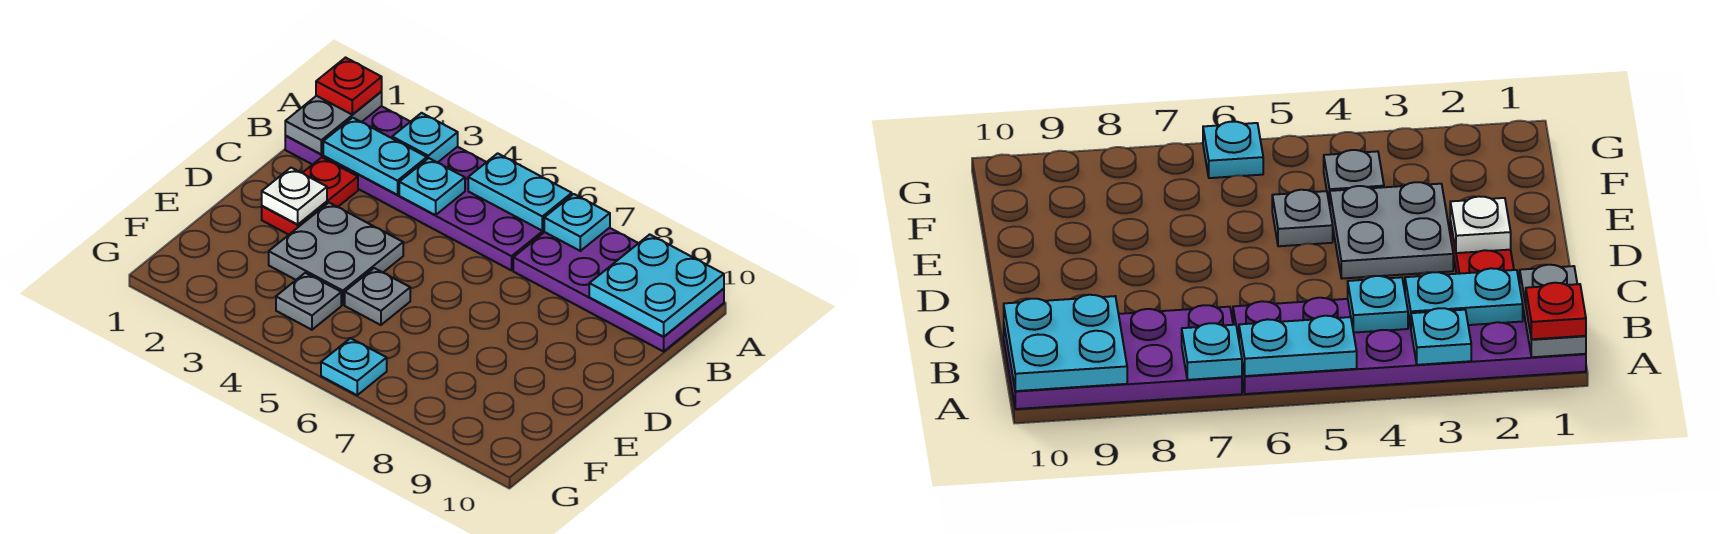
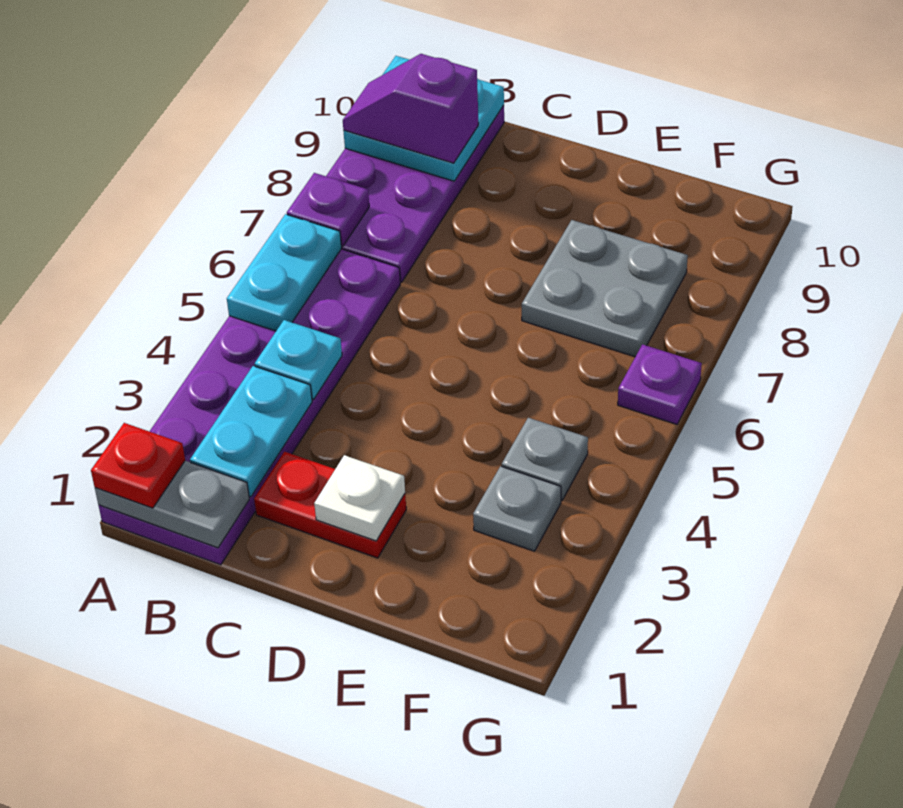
cyan 1x1 plate [392,113,458,163] -> none
cyan 1x1 plate [544,194,610,251] -> purple 1x1 plate [287,173,369,247]
none -> purple 1x2 slope [343,54,478,163]
grey 2x2 plate [269,203,403,305] -> grey 2x2 plate moved to [522,220,688,357]
grey 1x1 plate [345,268,410,325] -> grey 1x1 plate moved to [473,466,561,551]
cyan 1x1 plate [321,338,387,395] -> purple 1x1 plate [618,344,702,424]

